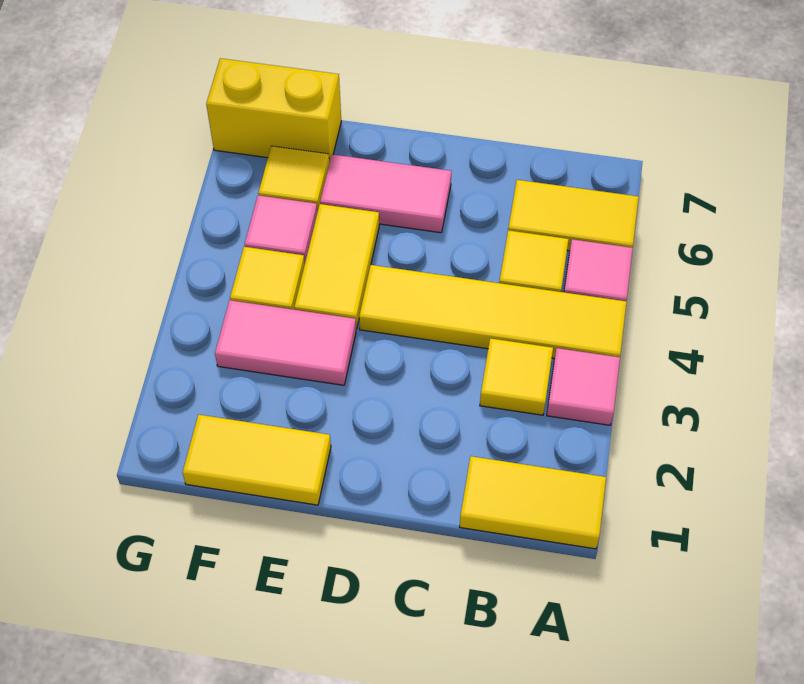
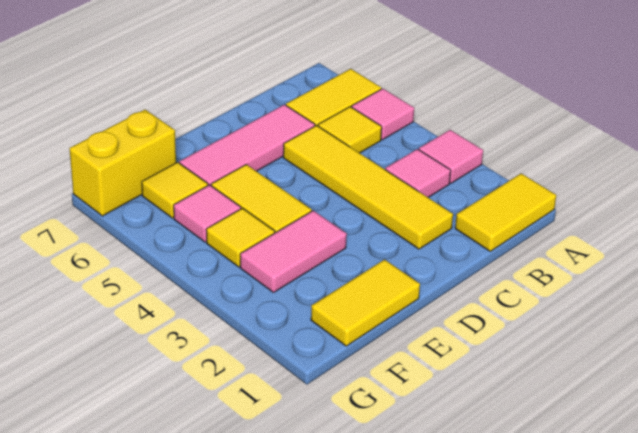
yellow 1x4 tile [359,265,627,358] -> yellow 1x4 tile turned to [283,125,453,249]
yellow 1x1 tile [480,338,553,415] -> pink 1x1 tile [385,149,451,198]
pink 1x2 tile [320,154,451,233] -> pink 1x3 tile [179,105,315,185]

